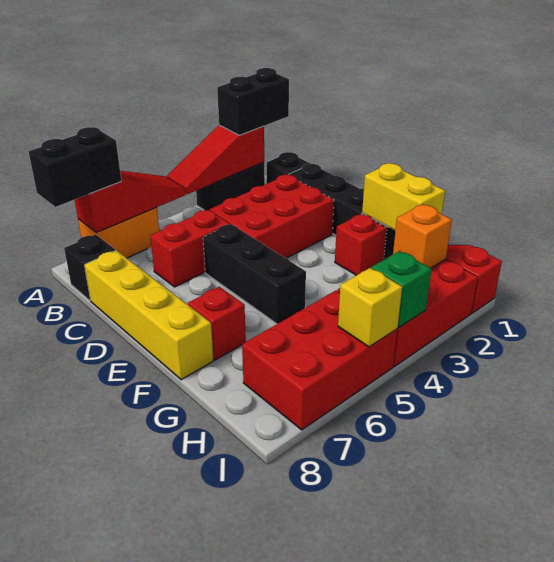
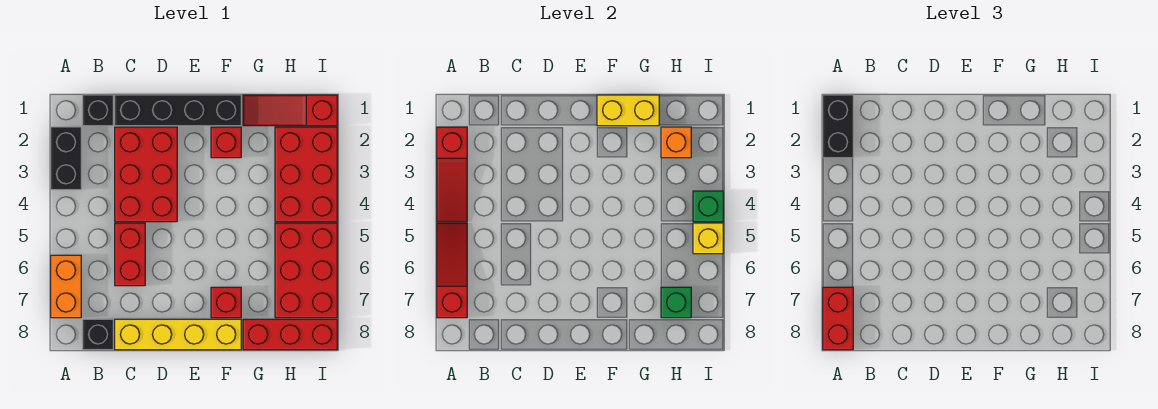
black 1x2 brick [29,127,121,207] -> red 1x2 brick [823,287,853,350]
black 1x3 brick [203,224,306,324] -> none
none -> red 1x3 brick [243,319,337,350]
none -> green 1x1 brick [661,287,691,318]

